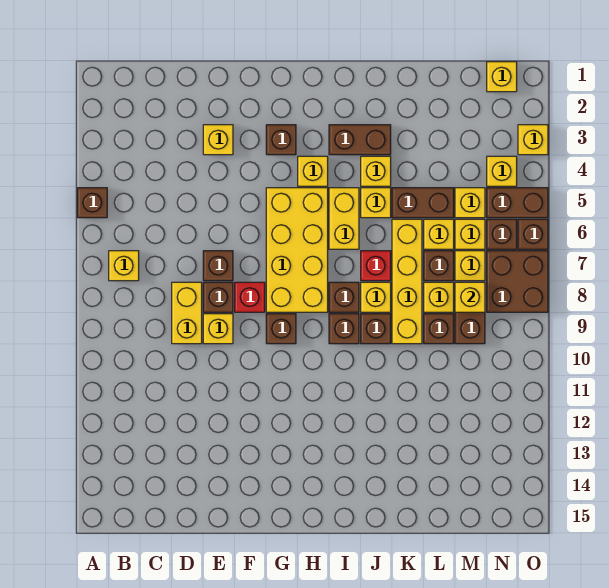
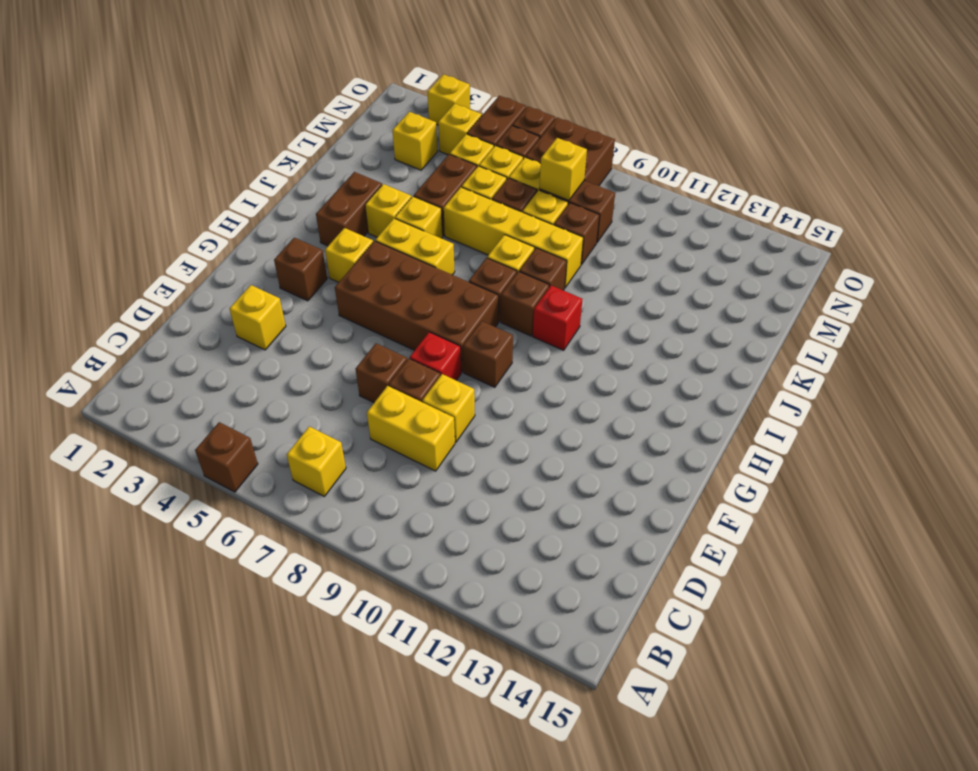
yellow 2x4 brick [266,188,328,312] -> brown 2x4 brick [335,241,499,372]
red 1x1 brick [361,251,391,281] -> red 1x1 brick moved to [533,285,582,350]
yellow 1x1 brick [487,62,517,92] -> yellow 1x1 brick moved to [392,112,438,170]

